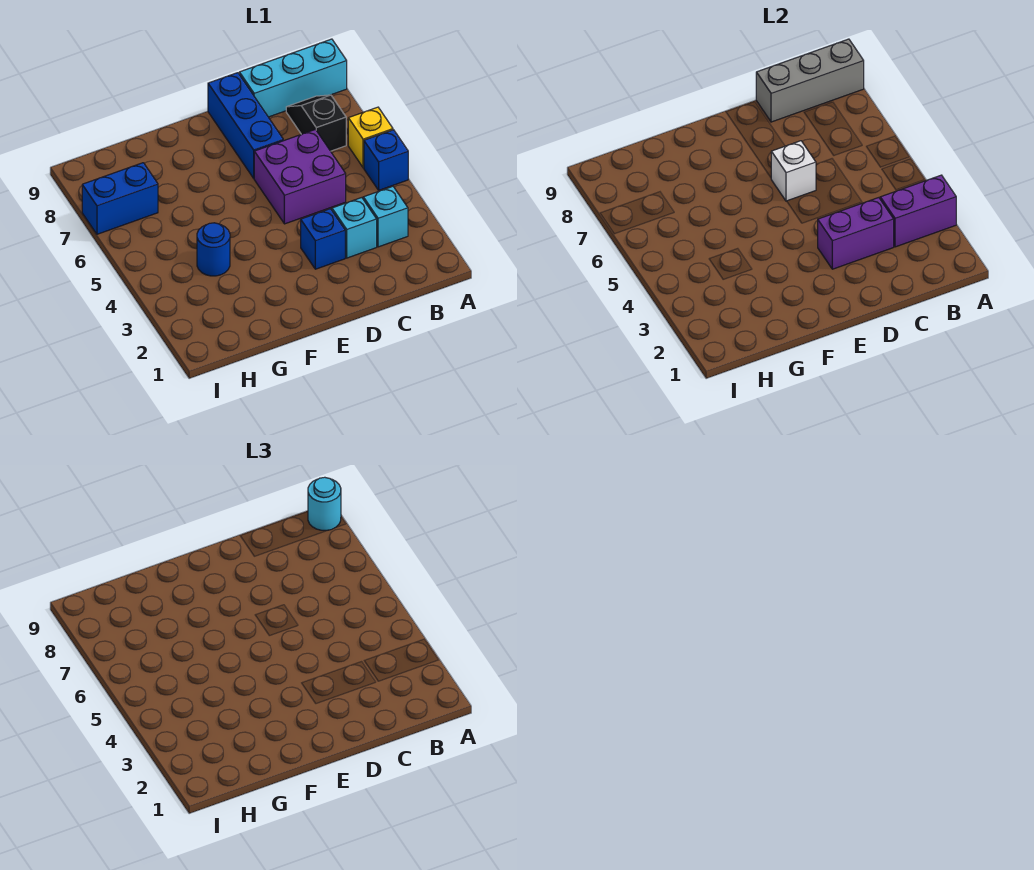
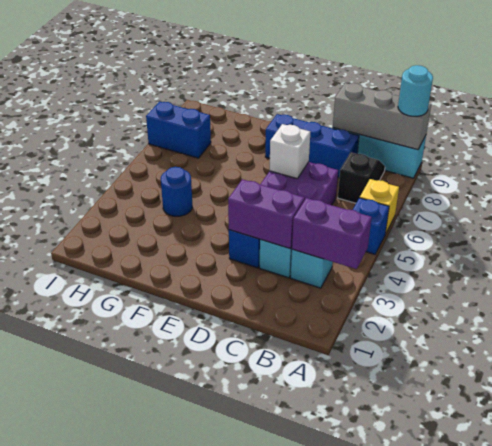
blue 1x3 brick [208,73,283,178] -> blue 1x3 brick turned to [265,114,359,178]

